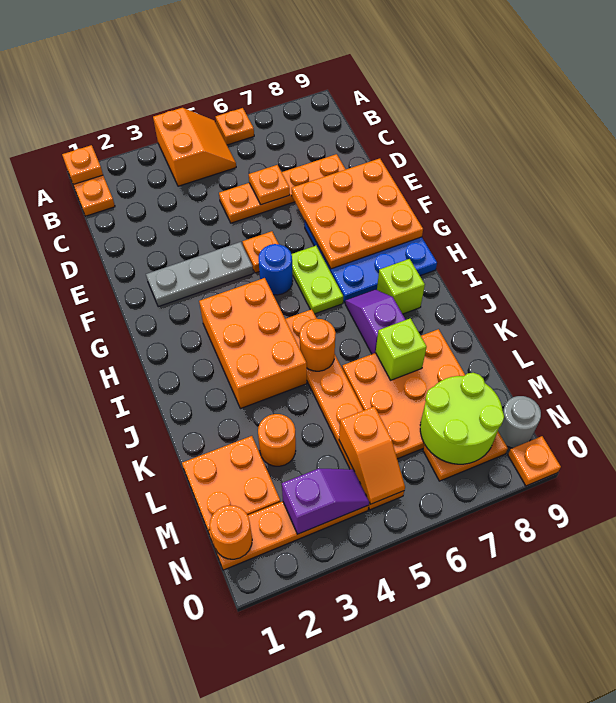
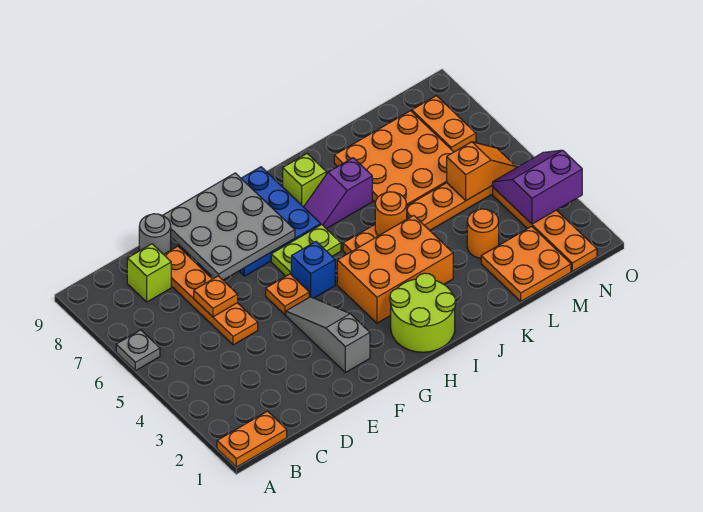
orange 1x1 plate [62,145,103,184] -> none
orange 2x2 slope [153,108,236,186] -> none
orange 1x1 plate [216,108,254,145] -> grey 1x1 plate [116,330,160,371]
orange 3x3 plate [292,158,423,269] -> grey 3x3 plate [163,173,295,280]
grey 1x3 plate [146,242,253,307] -> grey 1x3 slope [286,297,370,372]
blue 1x1 round brick [259,244,293,295] -> blue 1x1 brick [291,242,335,298]
lime 1x1 brick [376,318,427,380] -> lime 1x1 brick moved to [127,244,171,302]
lime 2x2 round brick [420,373,504,464] -> lime 2x2 round brick moved to [390,273,456,352]
orange 1x1 round brick [210,505,252,559] -> none
purple 1x2 slope [282,469,369,534] -> purple 2x2 slope [492,150,582,224]
grey 1x1 round brick [498,396,541,448] -> grey 1x1 round brick moved to [139,214,171,254]
orange 1x1 plate [508,436,561,486] -> none

